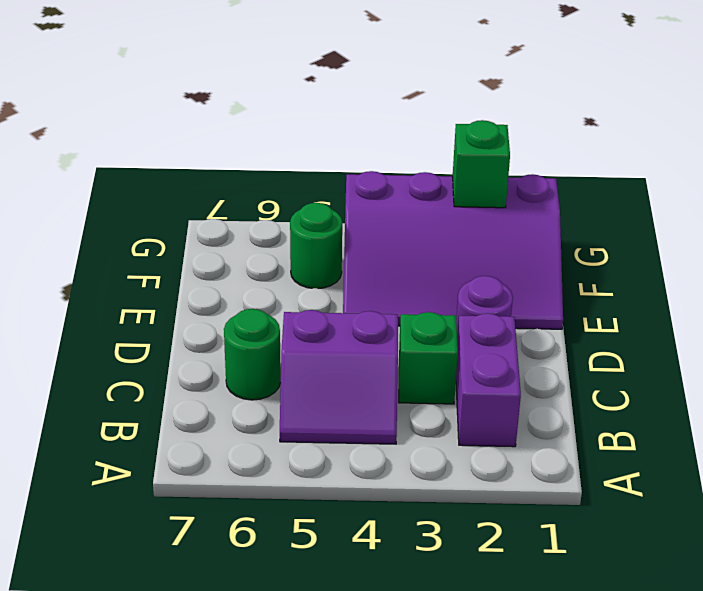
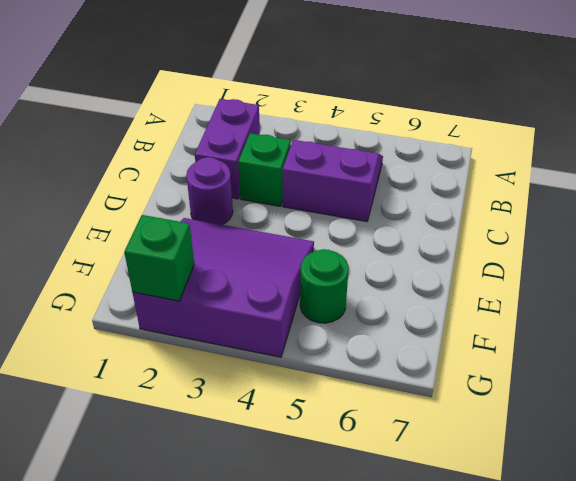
green 1x1 round brick [224,309,281,400] -> none
purple 3x4 slope [343,171,563,329] -> purple 3x3 slope [132,218,314,357]

